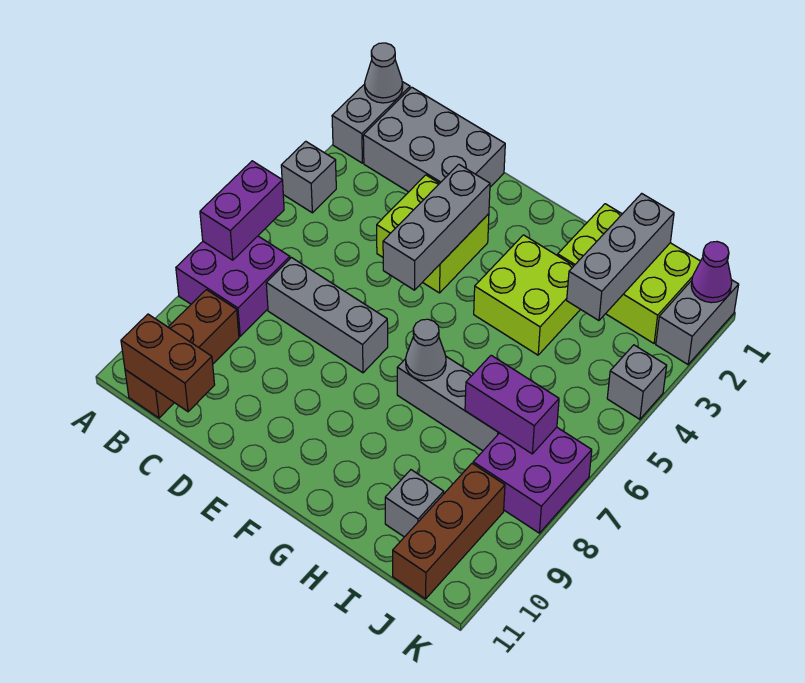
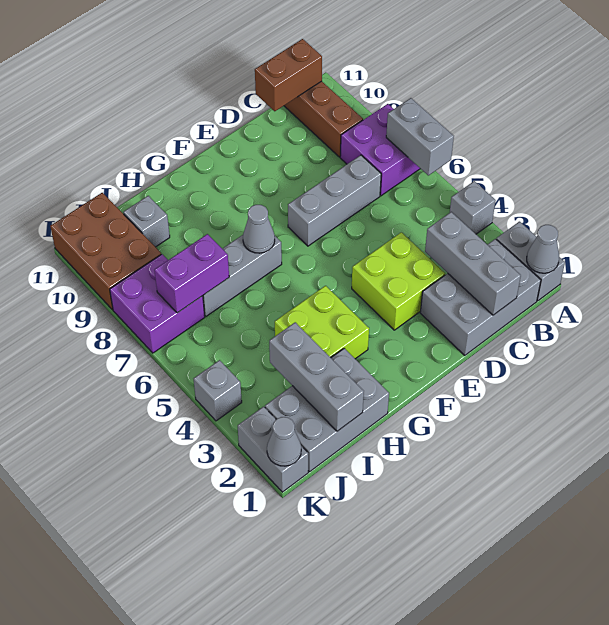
purple 1x2 brick [200,161,284,260] -> grey 1x2 brick [386,98,454,175]
grey 1x3 brick [383,164,490,290] -> grey 1x3 brick moved to [425,212,521,315]
lime 2x3 brick [558,204,700,343] -> grey 2x3 brick [265,348,389,472]
brown 1x3 brick [393,464,505,599] -> brown 2x3 brick [50,193,161,310]
purple 1x1 cone [691,242,732,303] -> grey 1x1 cone [267,417,301,466]

